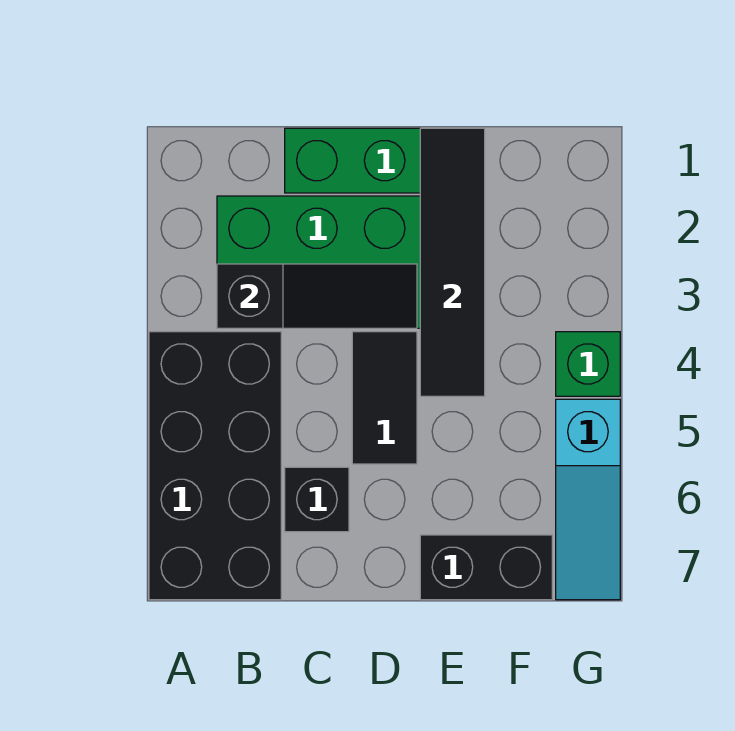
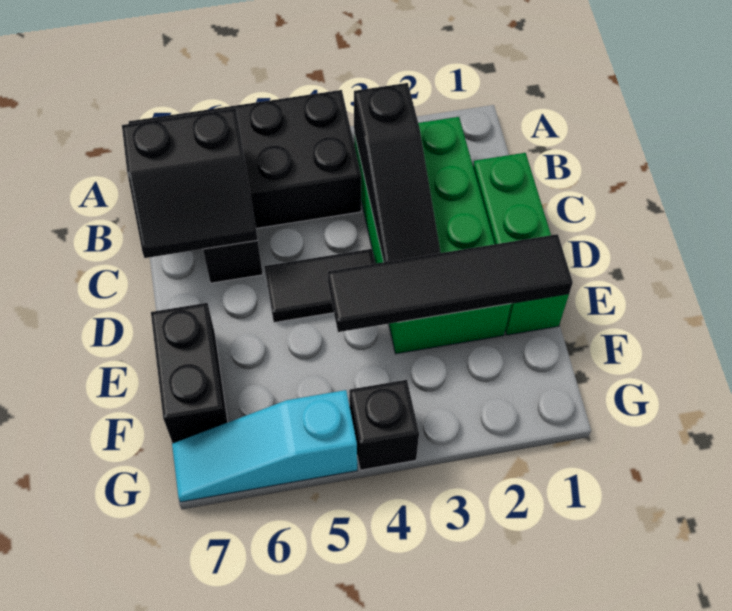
none -> black 2x2 slope [122,108,258,258]
green 1x1 brick [556,332,620,396] -> black 1x1 brick [349,380,419,470]

